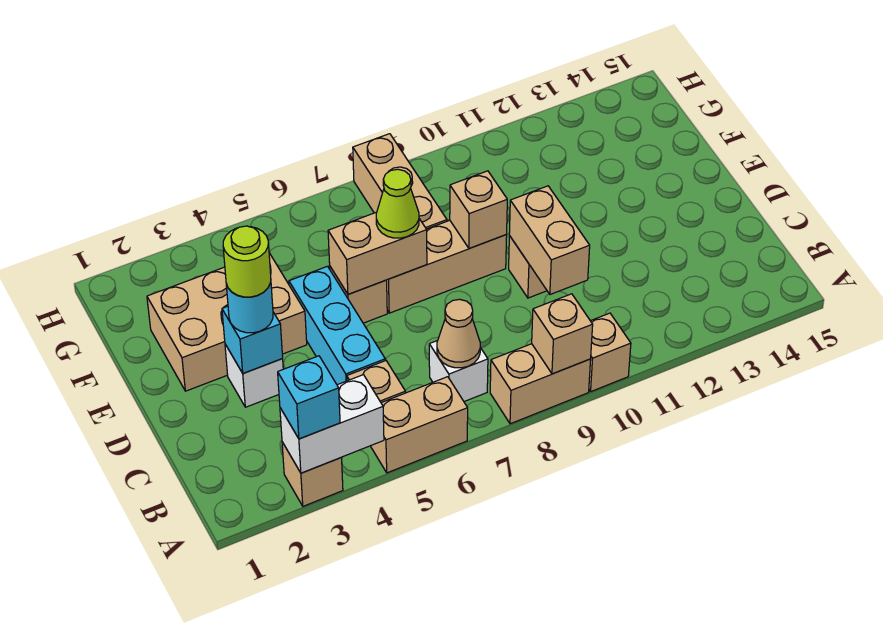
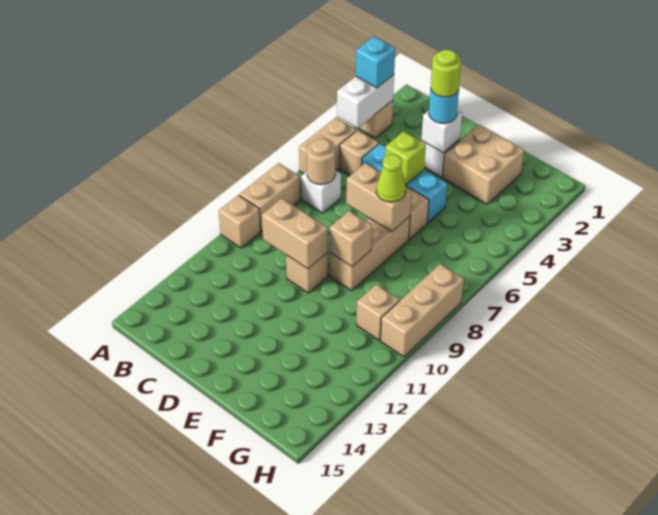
tan 1x1 brick [532,294,593,374] -> tan 1x1 brick moved to [356,284,400,340]
tan 1x1 cone [437,299,480,368] -> tan 1x1 round brick [307,139,335,185]
cyan 1x1 brick [222,306,283,373] -> white 1x1 brick [422,110,462,153]
none -> lime 1x1 brick [385,131,426,184]
tan 2x3 brick [147,253,307,391] -> tan 2x2 brick [442,124,524,204]
tan 1x2 brick [328,212,427,294] -> tan 1x2 brick turned to [346,163,412,232]
tan 1x3 brick [353,134,447,229] -> tan 1x3 brick turned to [381,264,464,357]

